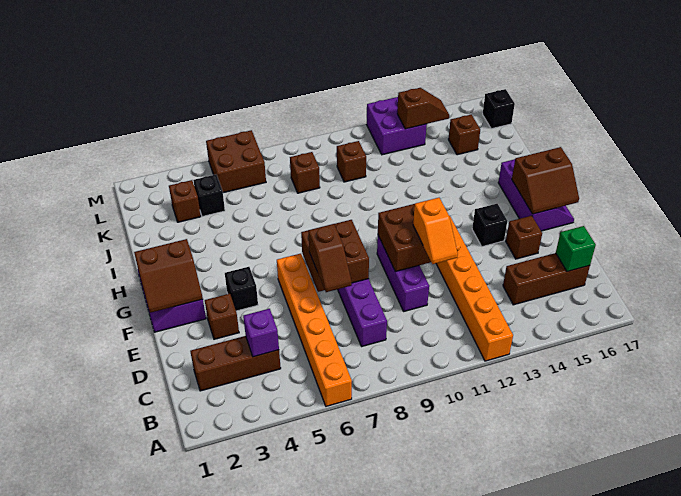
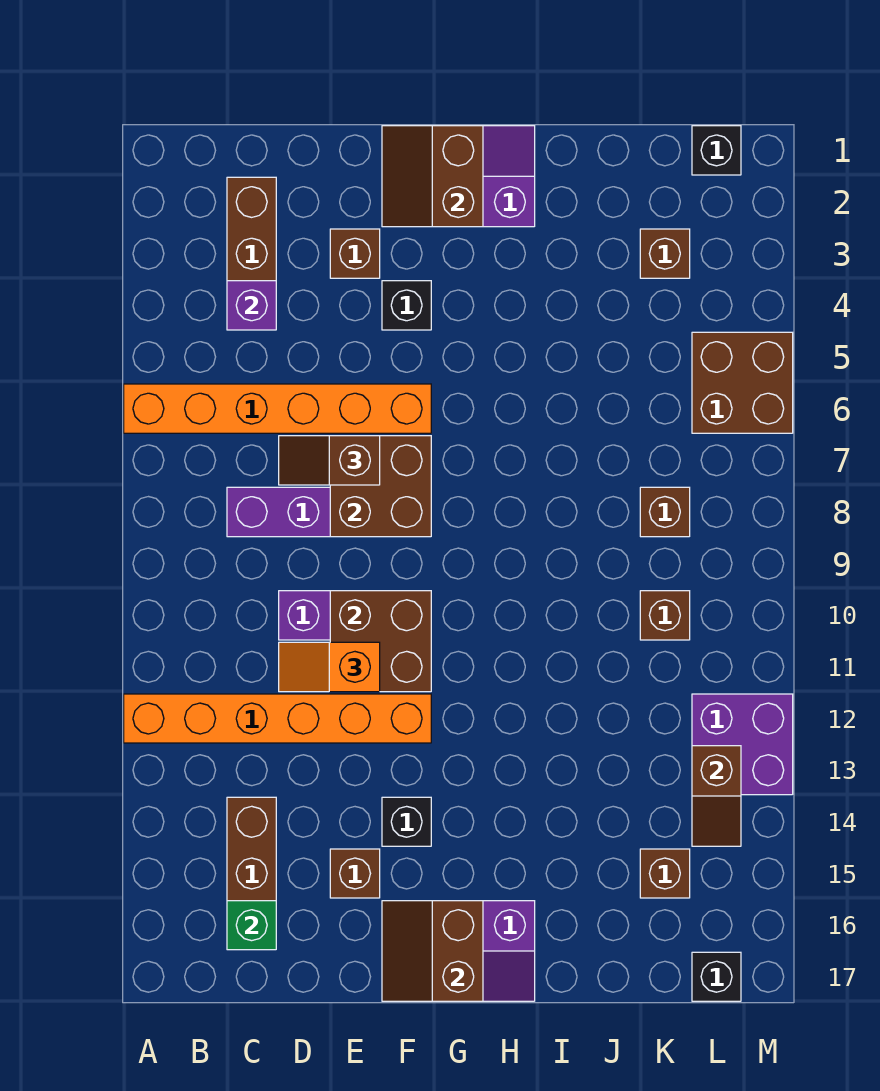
black 1x1 brick [193,175,225,217] -> black 1x1 brick moved to [692,126,741,175]

